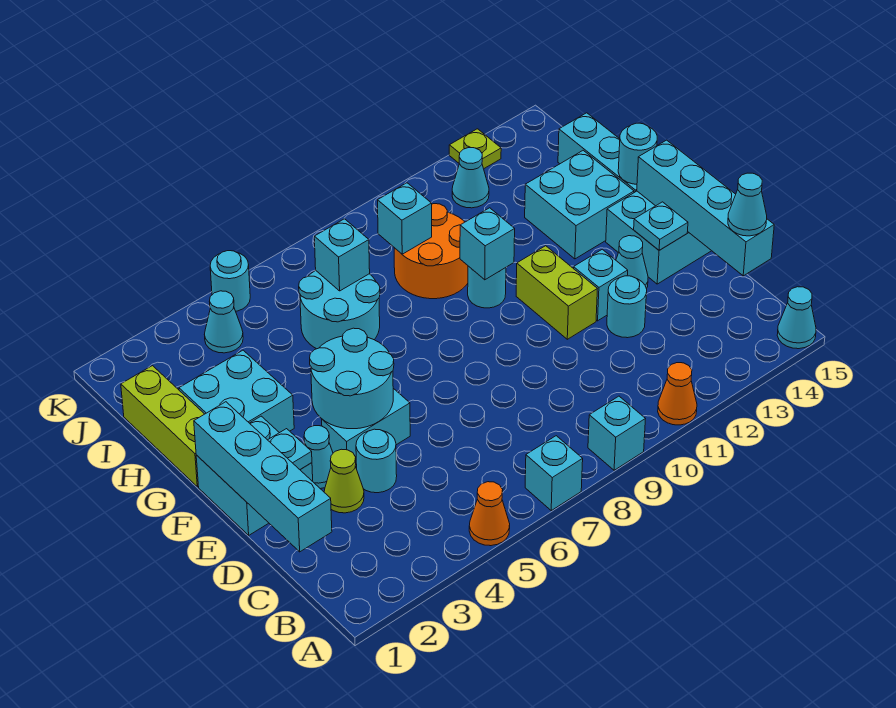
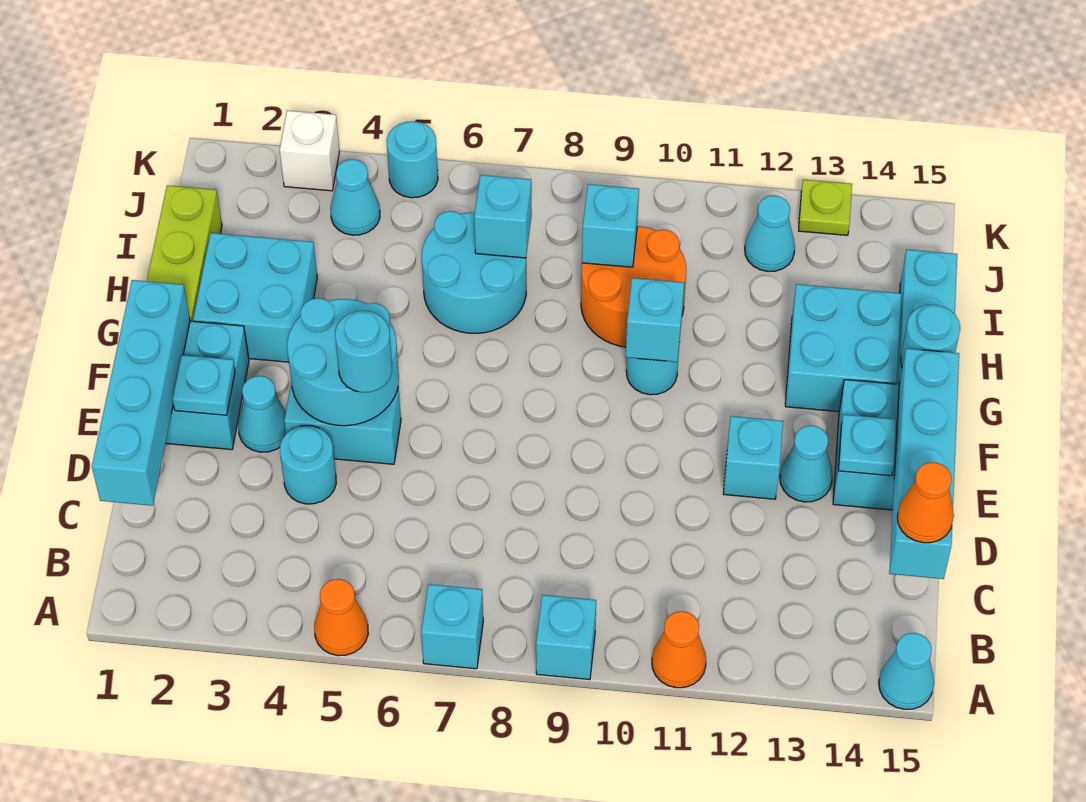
cyan 1x1 cone [728,173,767,236] -> orange 1x1 cone [897,462,954,543]
lime 1x1 cone [324,449,364,513] -> none
cyan 1x1 round brick [607,276,647,338] -> cyan 1x1 round brick moved to [335,311,392,393]
lime 1x2 brick [516,246,597,339] -> none
none -> white 1x1 brick [280,111,339,191]

